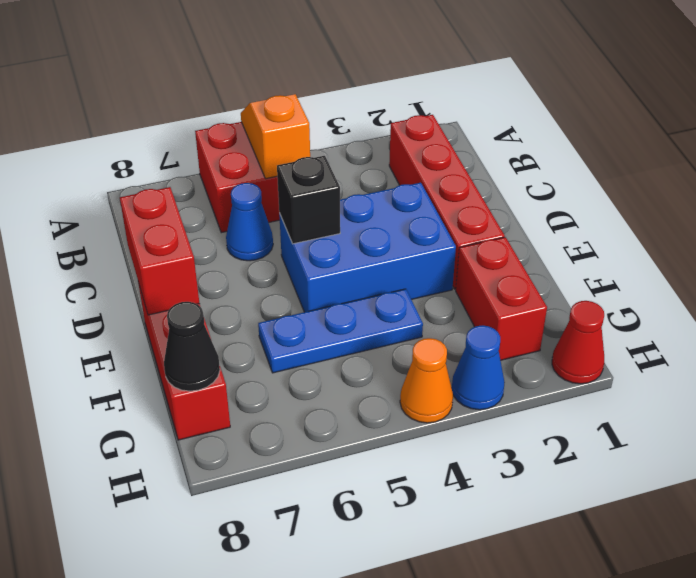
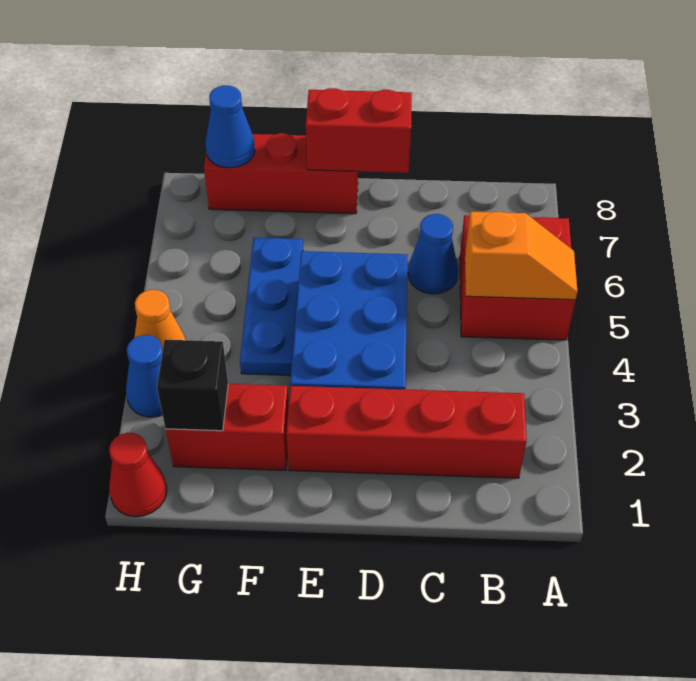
black 1x1 brick [277,156,340,244] -> black 1x1 brick moved to [157,340,228,431]
black 1x1 cone [164,302,220,391] -> blue 1x1 cone [205,85,255,168]

